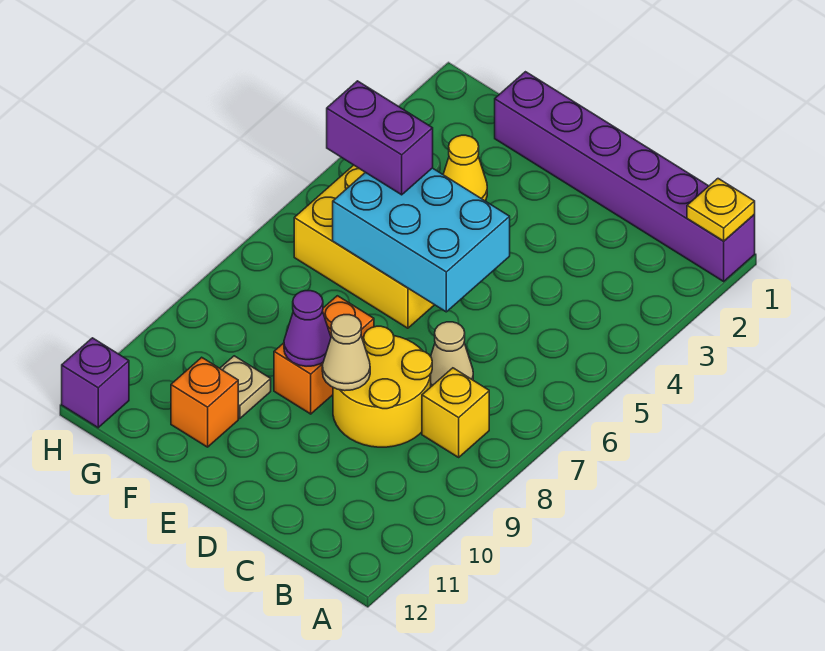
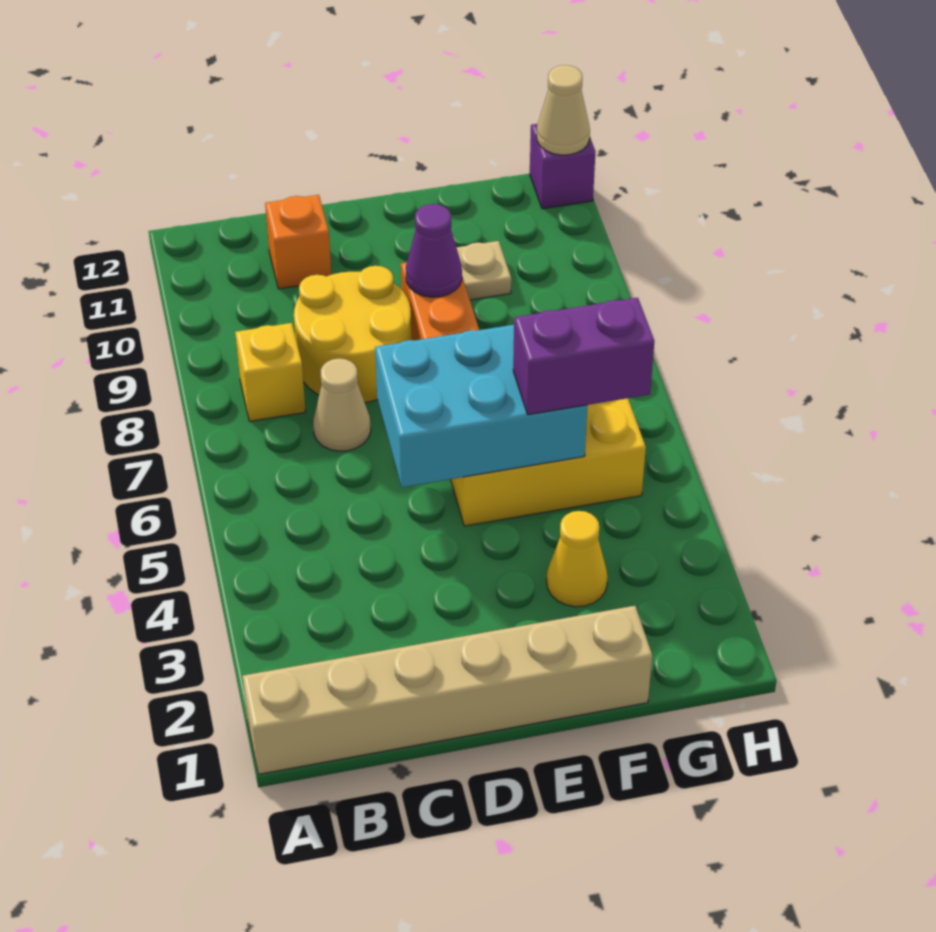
purple 1x6 brick [495,72,755,281] -> tan 1x6 brick [242,606,652,774]
yellow 1x1 plate [687,179,755,241] -> none
tan 1x1 cone [322,315,370,391] -> tan 1x1 cone moved to [536,65,590,155]
orange 1x1 brick [171,357,238,447] -> orange 1x1 brick moved to [265,195,331,289]

